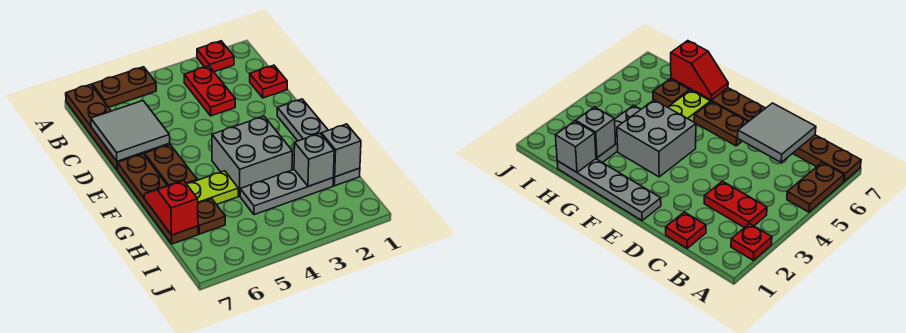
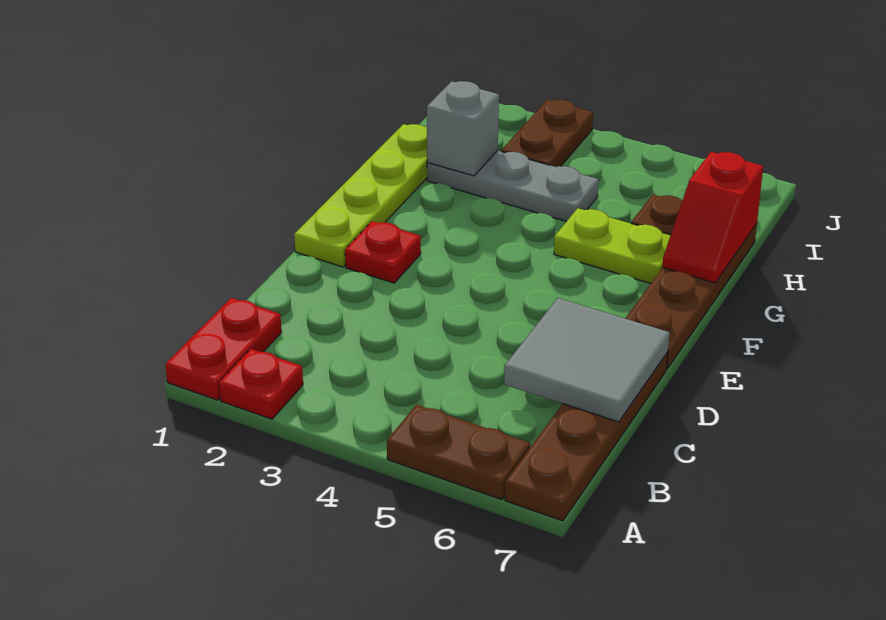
red 1x2 plate [184,66,235,116] -> red 1x2 plate moved to [165,298,282,400]
red 1x1 plate [250,65,287,98] -> red 1x1 plate moved to [345,221,421,283]
grey 1x4 plate [277,99,360,186] -> lime 1x4 plate [294,124,427,267]
brown 1x2 plate [145,145,197,186] -> brown 1x2 plate moved to [501,100,593,167]
grey 2x2 brick [212,116,292,196] -> none
grey 1x1 brick [321,124,361,177] -> none

